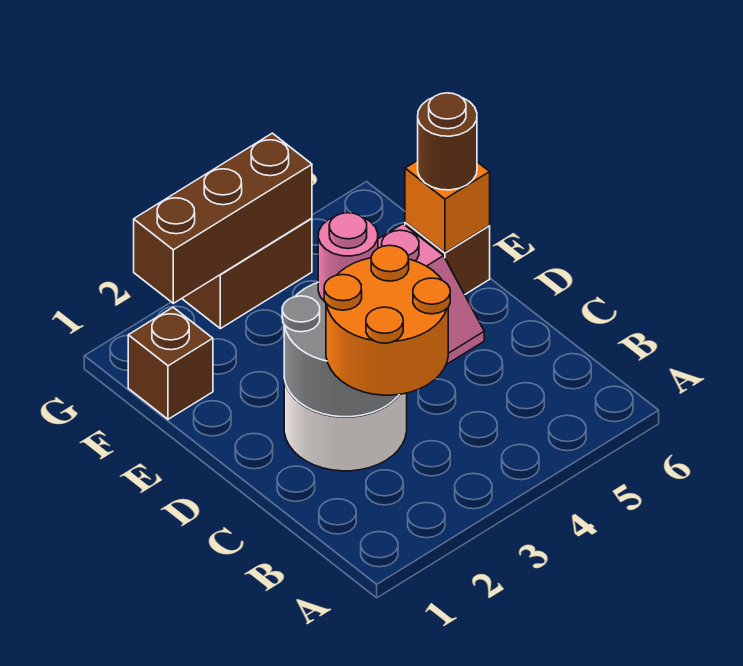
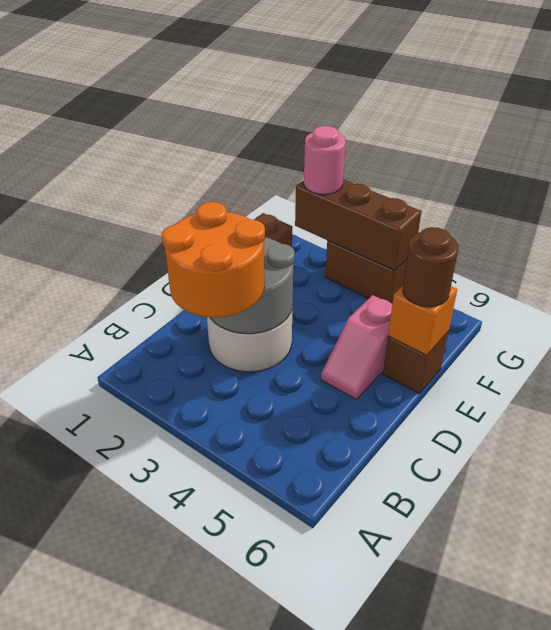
pink 1x1 round brick [318,213,378,303] -> pink 1x1 round brick moved to [304,126,346,194]

